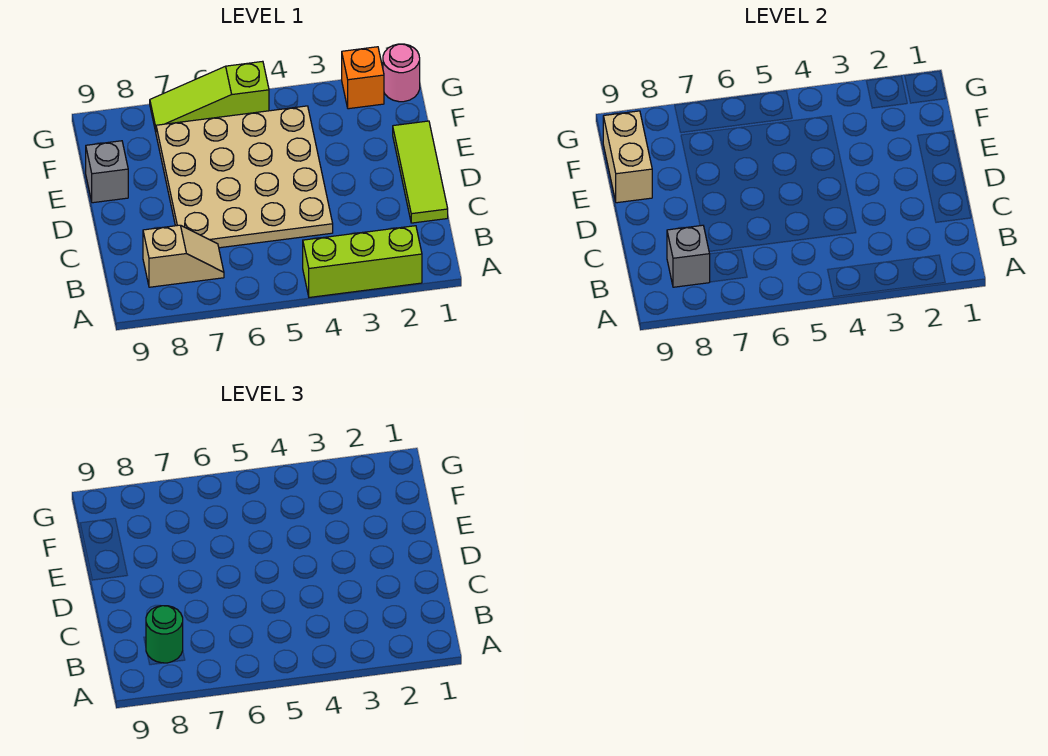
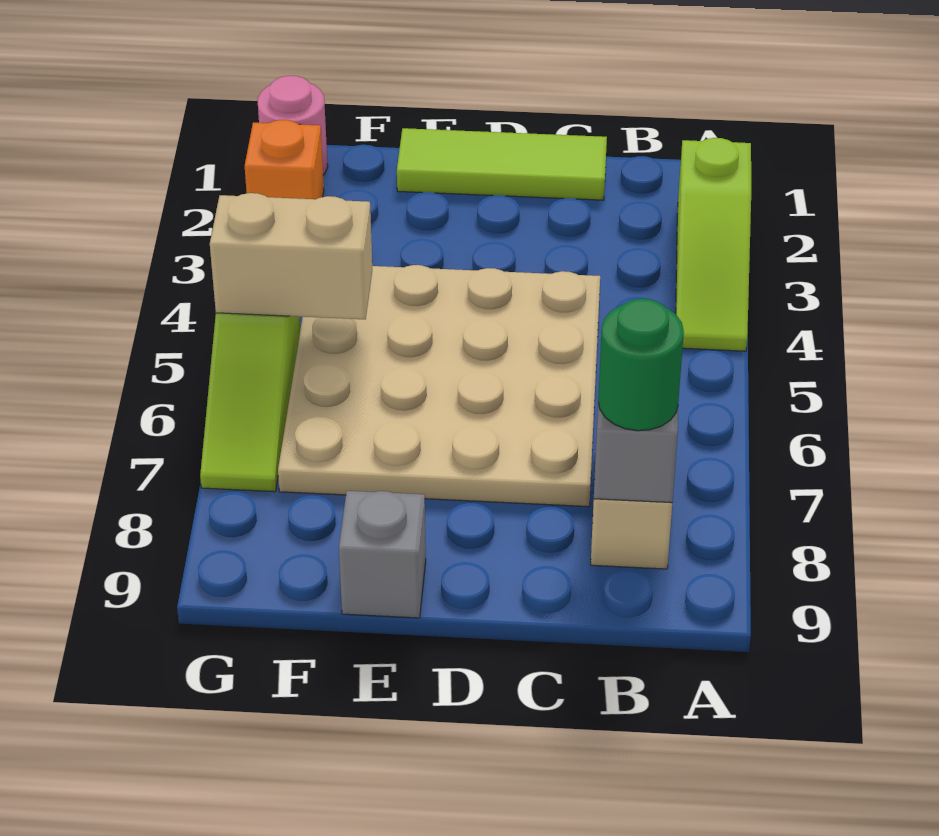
lime 1x3 brick [303,226,422,297] -> lime 1x3 slope [676,138,751,351]
tan 1x2 brick [603,111,652,203] -> tan 1x2 brick moved to [210,193,372,319]

